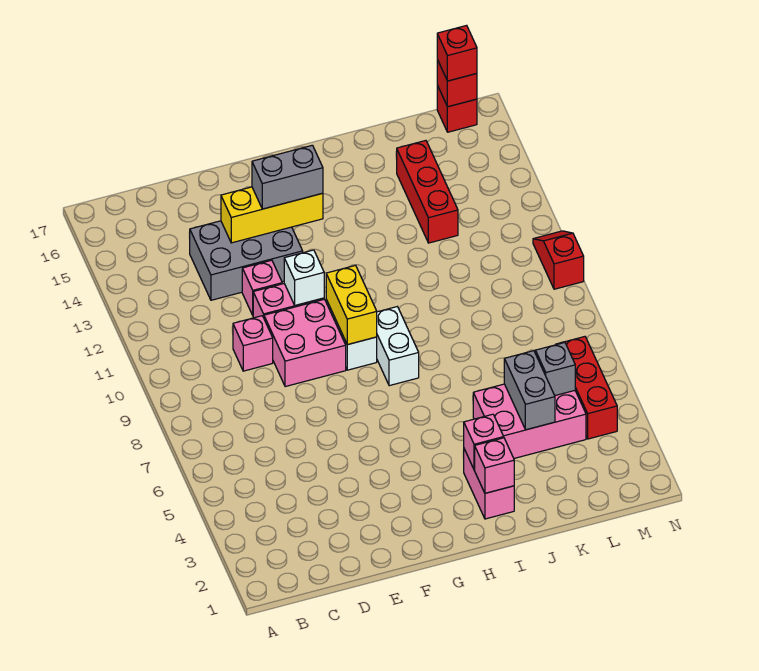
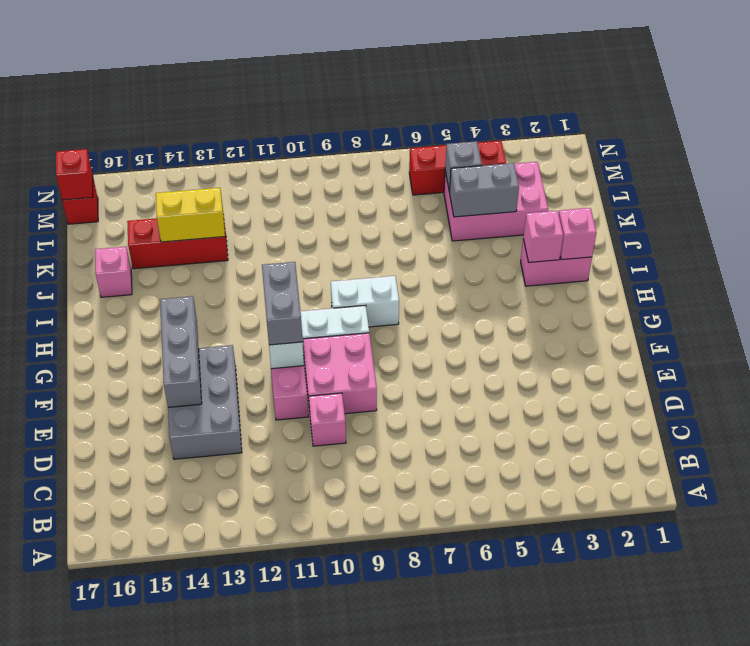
pink 1x1 brick [242,260,282,315] -> pink 1x1 brick moved to [95,247,132,297]
yellow 1x3 brick [221,187,323,243] -> grey 1x3 brick [160,296,202,407]
grey 1x2 brick [252,145,323,209] -> grey 1x2 brick moved to [262,262,303,345]
yellow 1x2 brick [326,265,377,345] -> yellow 1x2 brick moved to [156,188,225,242]
pink 2x3 brick [473,384,586,458] -> pink 2x3 brick turned to [444,162,548,241]
red 1x1 brick [437,25,477,81] -> none
red 1x2 slope [533,231,584,289] -> none

